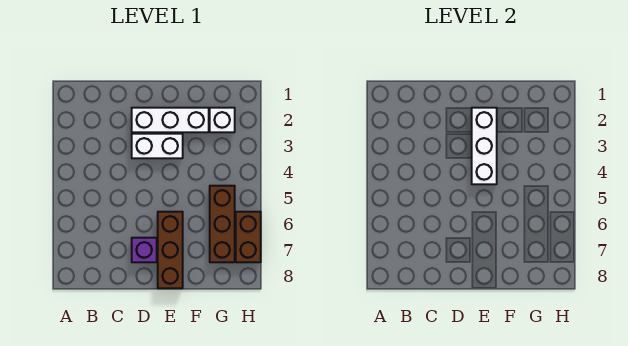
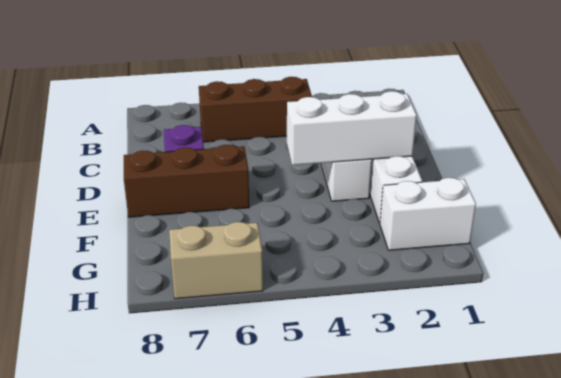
white 1x1 brick [210,108,235,132] -> white 1x2 brick [380,178,476,250]
brown 1x3 brick [210,186,235,262] -> brown 1x3 brick moved to [199,77,312,142]
brown 1x2 brick [236,212,261,262] -> tan 1x2 brick [169,222,263,299]

